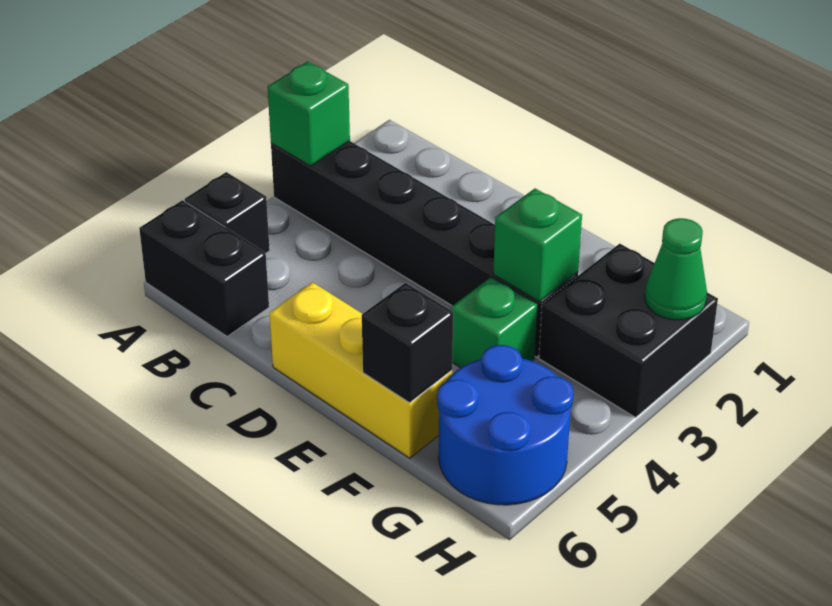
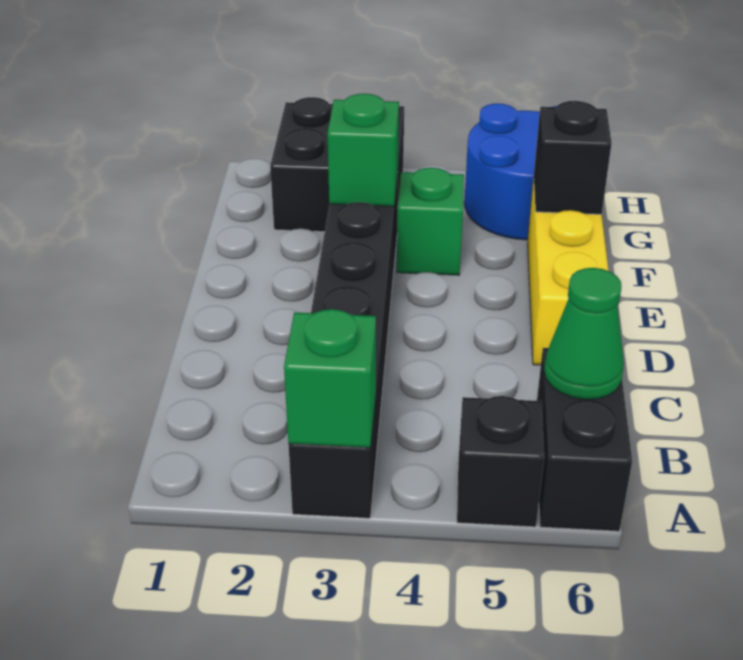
green 1x1 cone [645,218,707,320] -> green 1x1 cone moved to [544,268,624,400]

